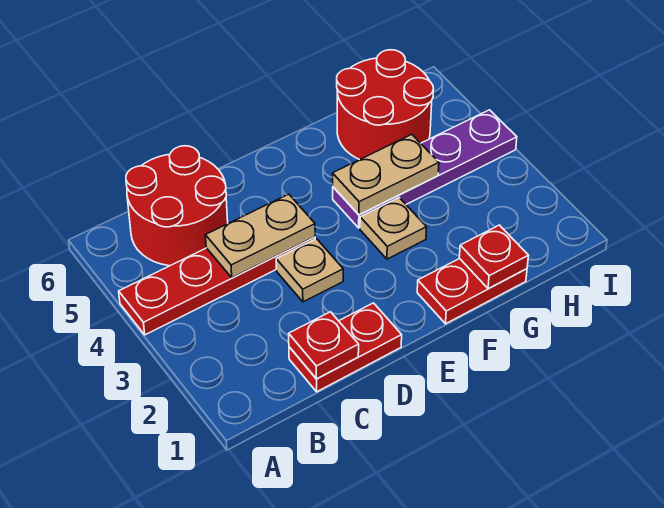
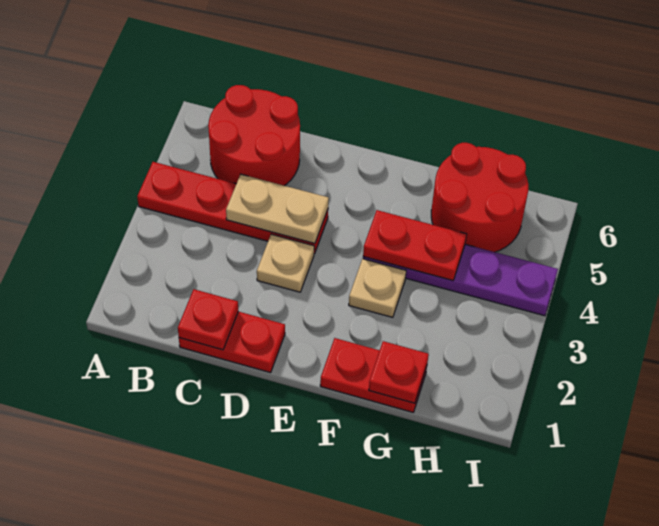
tan 1x2 plate [333,135,439,215] -> red 1x2 plate [363,210,467,281]

